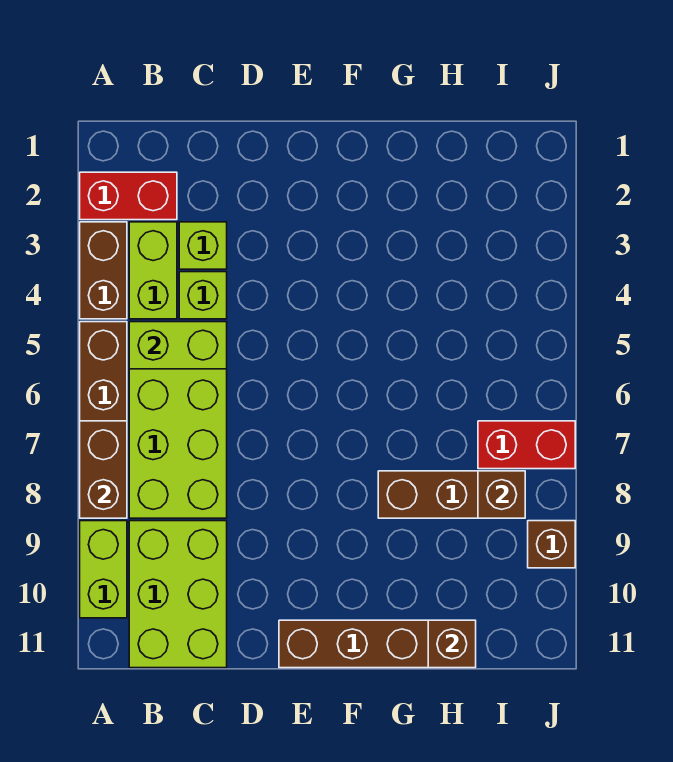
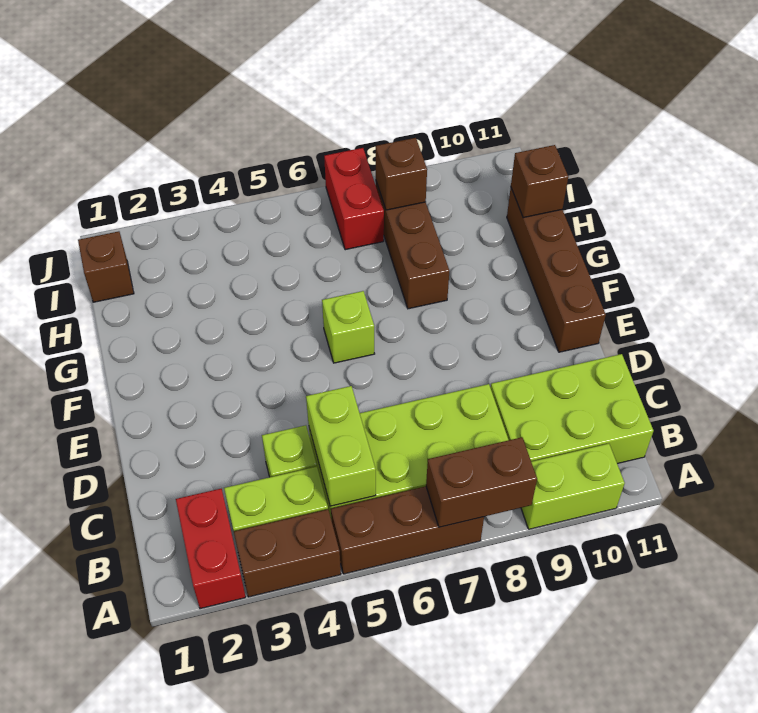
lime 1x1 brick [179,222,227,269] -> lime 1x1 brick moved to [322,291,375,363]
brown 1x1 brick [528,521,575,568] -> brown 1x1 brick moved to [78,231,134,302]

